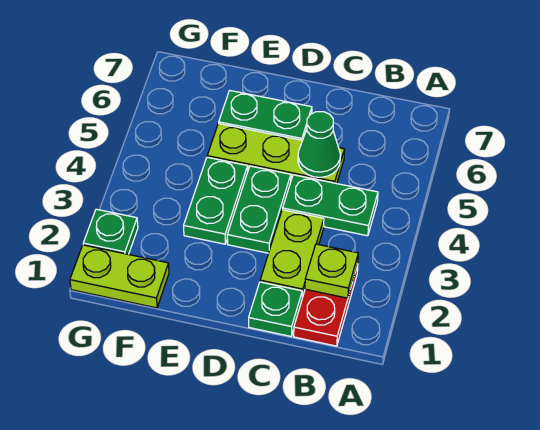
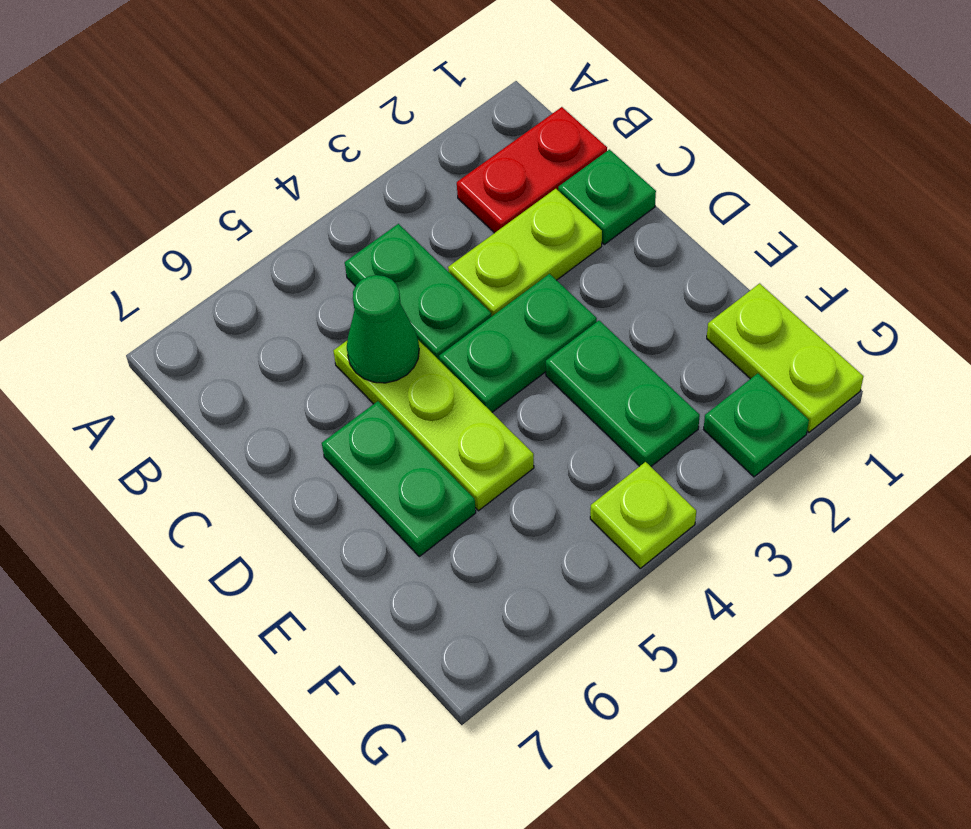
lime 1x1 plate [305,244,358,298] -> lime 1x1 plate moved to [590,462,696,568]
green 1x2 plate [184,157,248,244] -> green 1x2 plate turned to [546,321,700,466]

